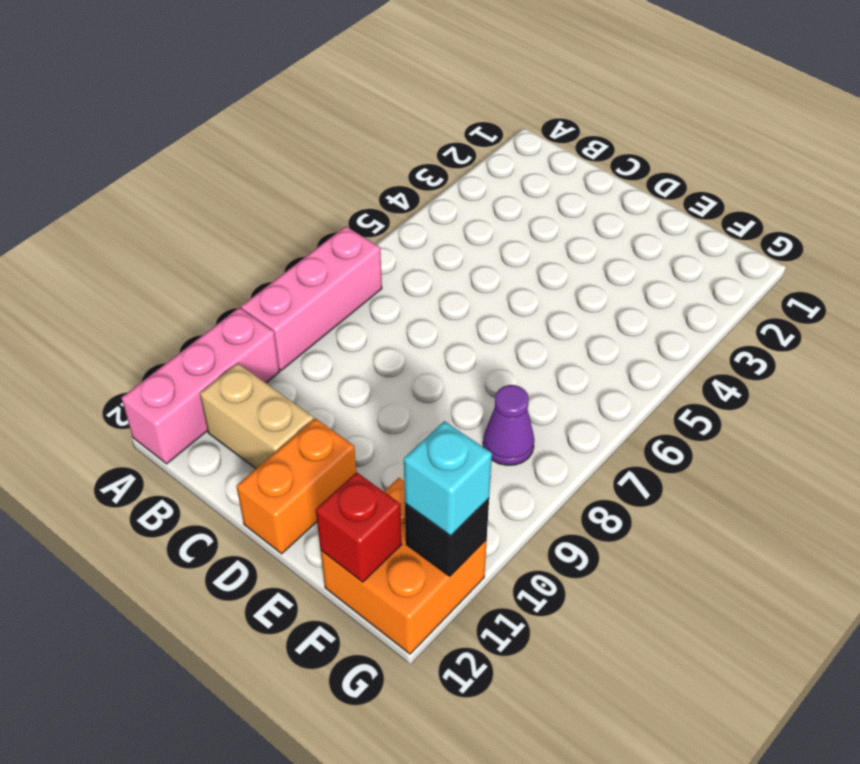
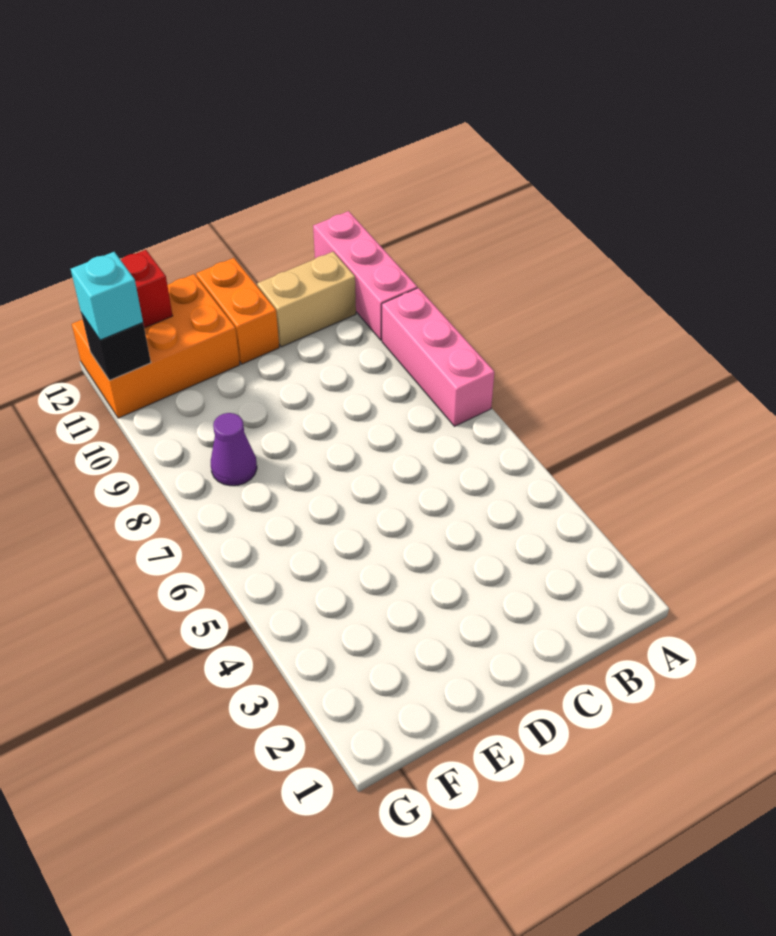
orange 2x2 brick [321,478,487,654] -> orange 2x3 brick [72,274,240,418]

